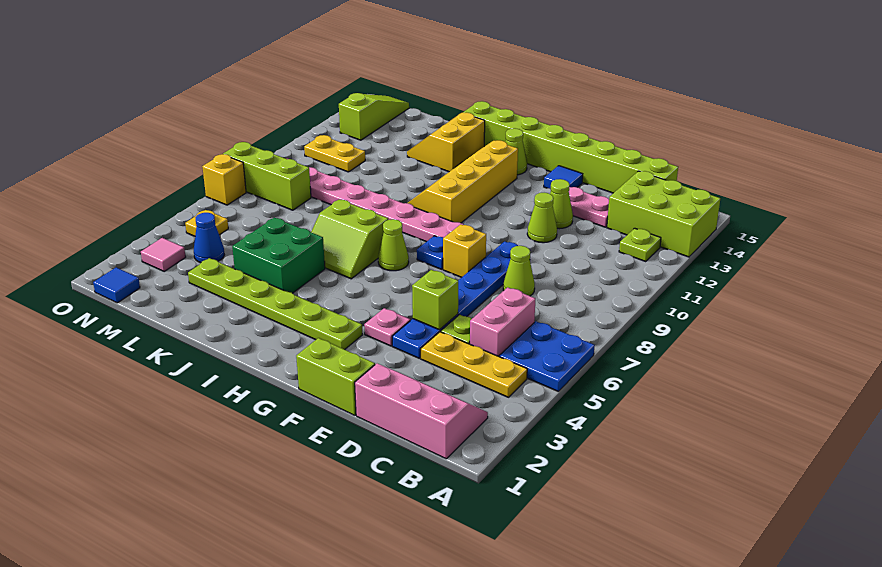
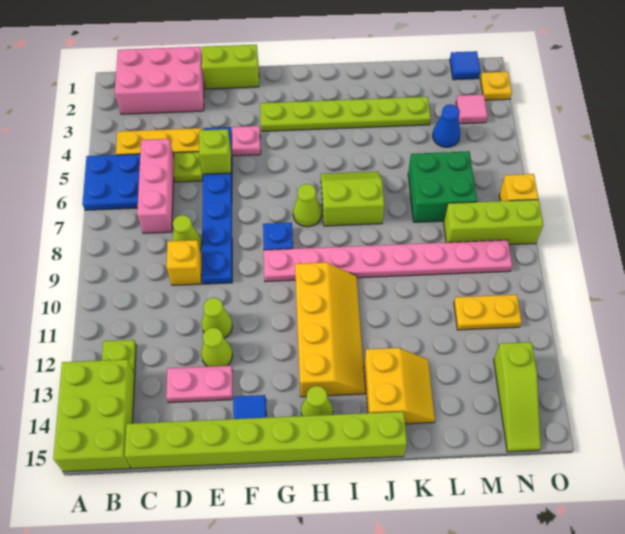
lime 2x3 brick [607,171,720,257] -> lime 2x3 brick turned to [53,359,135,472]
pink 2x3 slope [355,364,488,459] -> pink 2x3 brick [115,47,204,114]
pink 1x2 brick [470,287,535,356] -> pink 1x3 brick [137,139,174,233]
yellow 1x1 brick [443,224,486,277] -> yellow 1x1 brick moved to [167,240,202,285]
green 2x2 brick [232,218,325,293] -> green 2x2 brick moved to [408,151,477,222]
yellow 1x1 plate [185,210,228,236] -> yellow 1x1 plate moved to [480,72,512,100]

